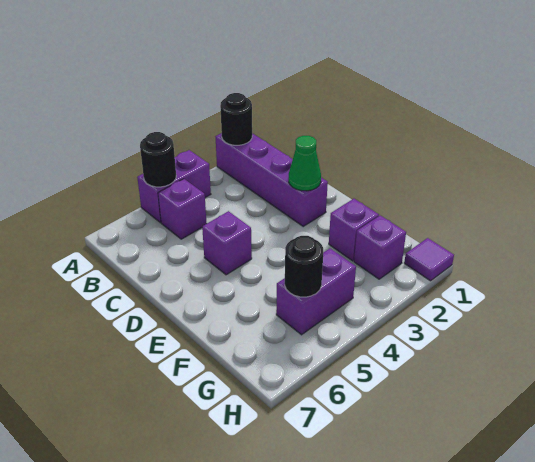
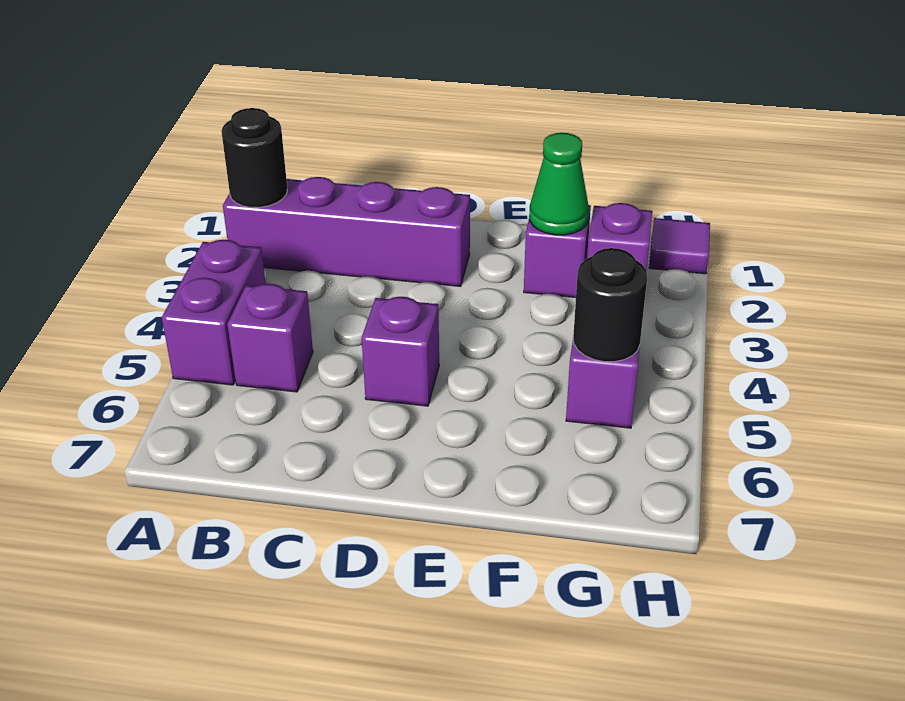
black 1x1 round brick [140,132,176,187] -> none
green 1x1 cone [289,136,321,191] -> green 1x1 cone moved to [529,133,589,235]

